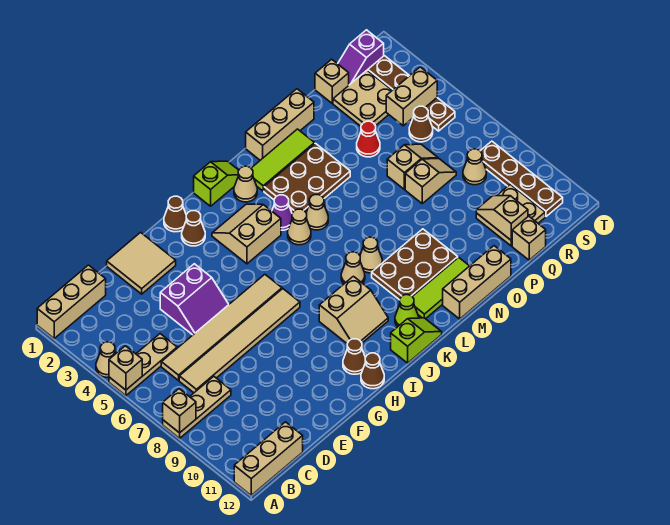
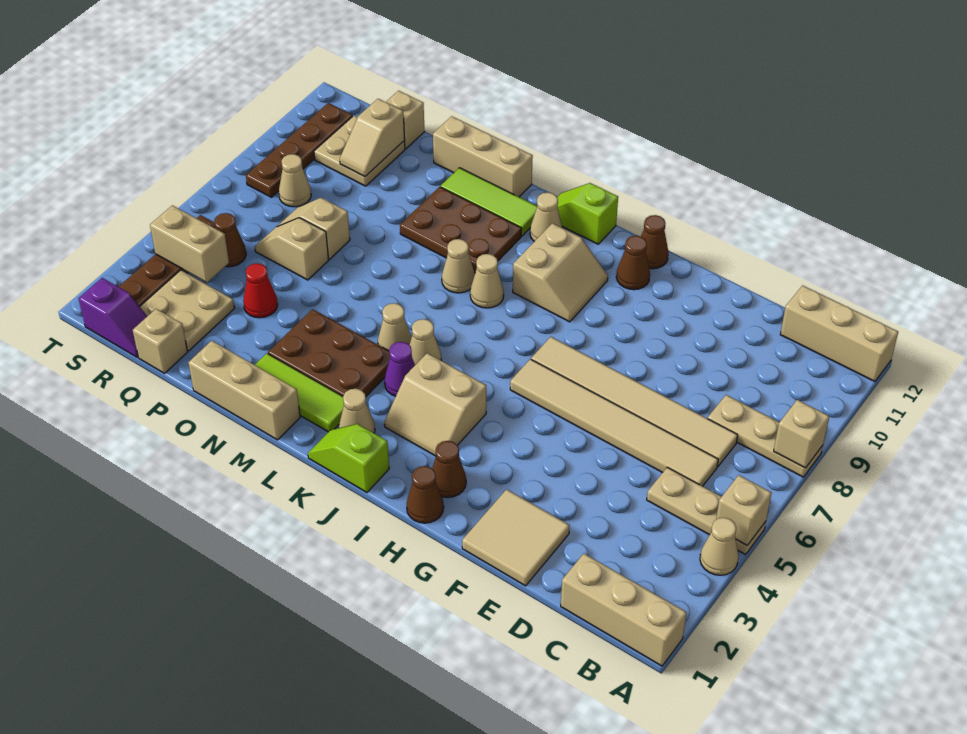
purple 2x2 slope [160,264,229,335] -> none
tan 2x2 slope [319,276,388,343] -> tan 2x2 slope turned to [513,223,608,322]
lime 1x1 cone [395,295,419,327] -> tan 1x1 cone [530,192,562,242]

